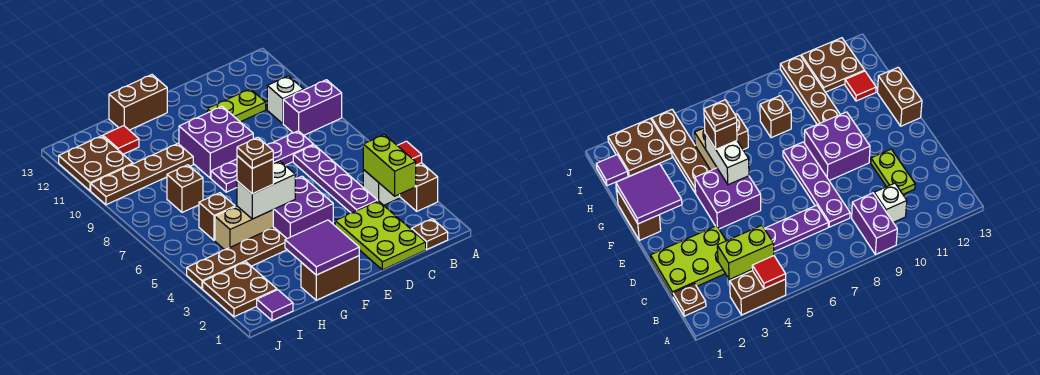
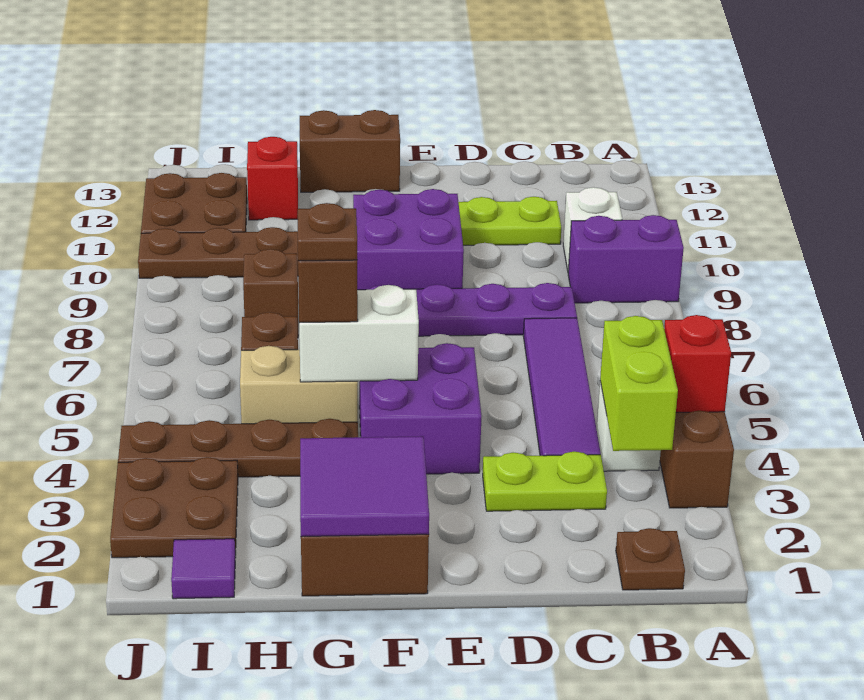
red 1x1 tile [397,141,422,165] -> red 1x1 brick [664,315,731,412]
lime 2x3 plate [335,201,426,270] -> lime 1x2 plate [483,452,607,511]
purple 1x4 plate [293,145,378,213] -> purple 1x4 tile [523,318,601,456]
red 1x1 tile [103,126,139,154] -> red 1x1 brick [247,137,298,220]

